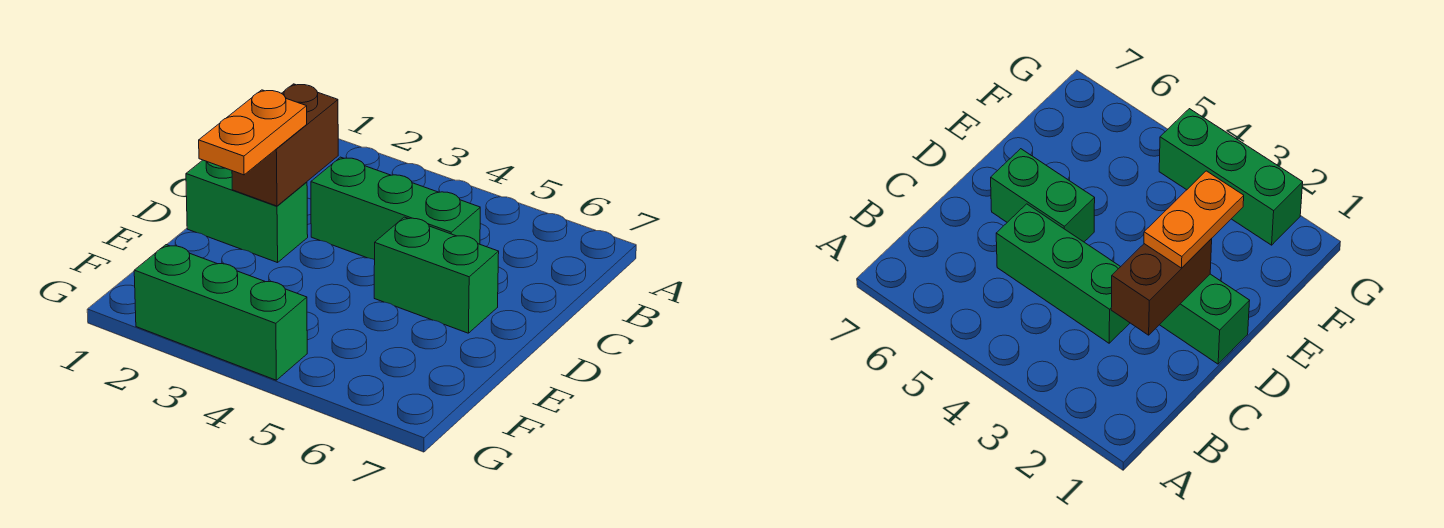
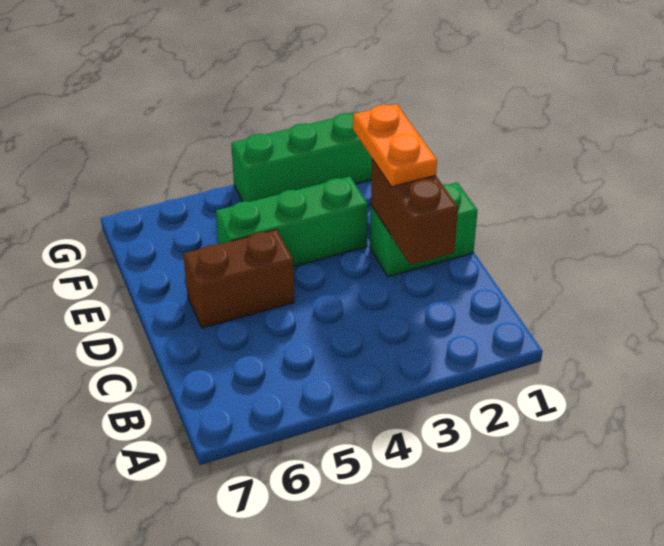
green 1x3 brick [311,157,480,260] -> green 1x3 brick moved to [216,177,368,267]
green 1x2 brick [374,217,499,333] -> brown 1x2 brick [183,229,294,328]

